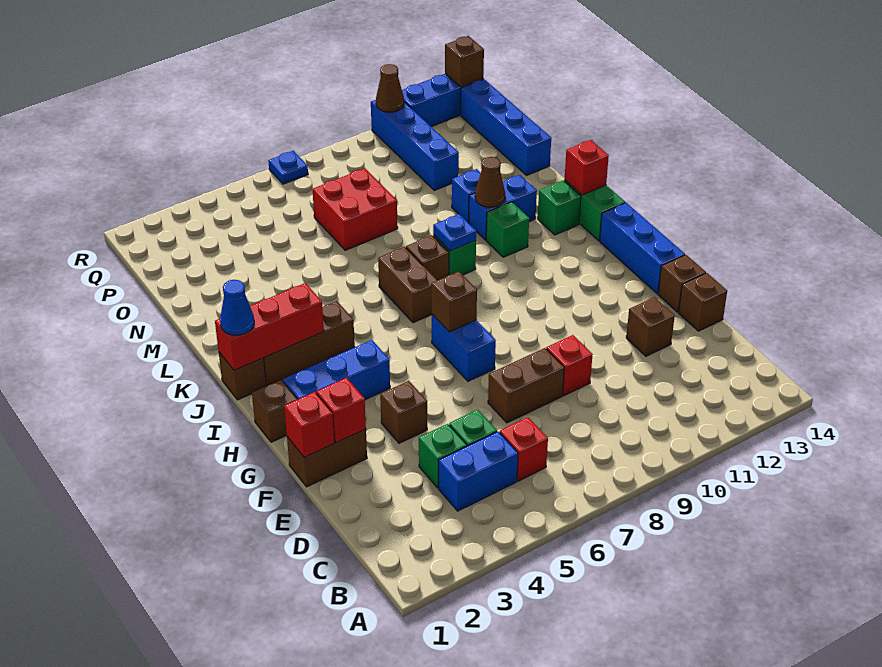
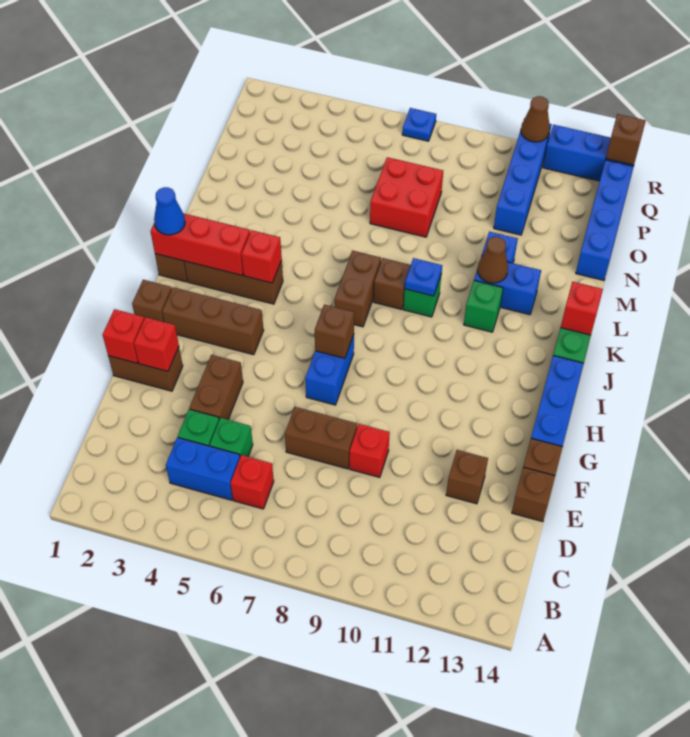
brown 1x1 brick [380,381,427,443] -> brown 1x2 brick [189,355,243,420]
blue 1x3 brick [283,340,390,400] -> brown 1x3 brick [162,287,264,355]
none -> red 1x1 brick [241,230,282,283]
green 1x1 brick [538,180,581,235] -> none

